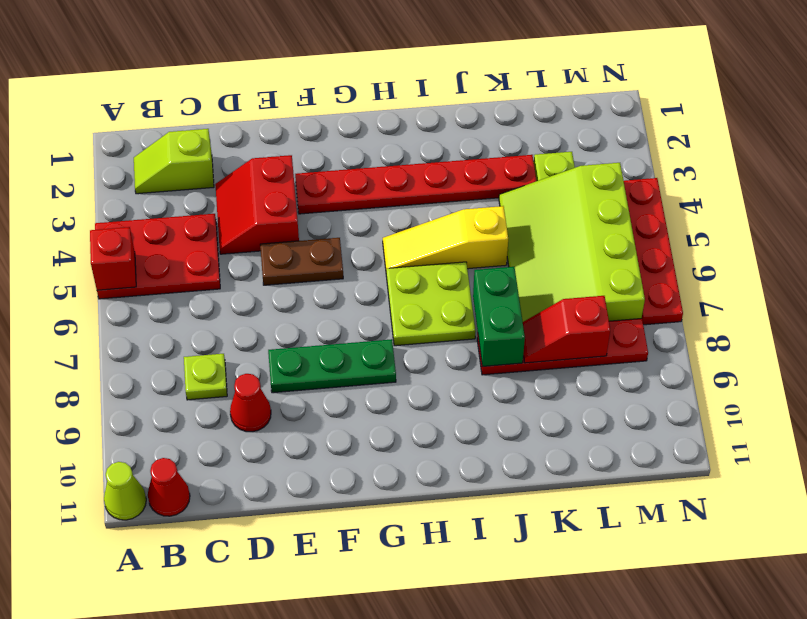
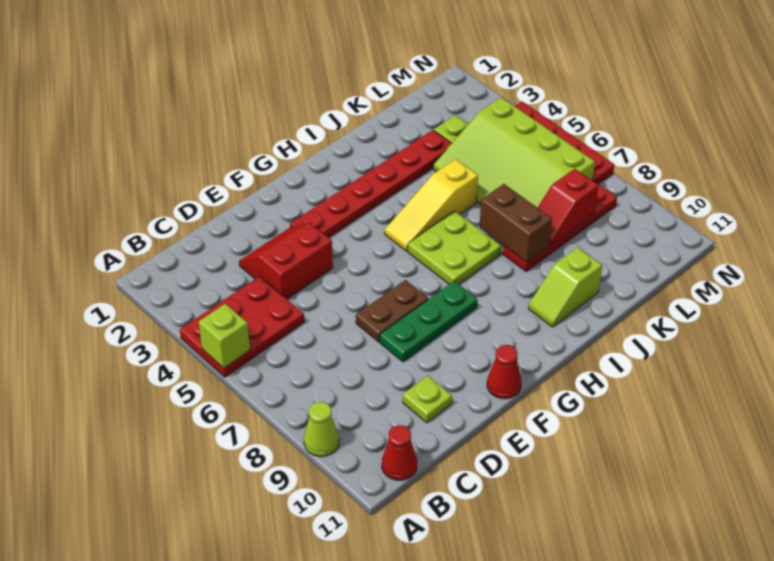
red 1x1 brick [90,227,136,290] -> lime 1x1 brick [199,304,250,368]
lime 1x1 cone [104,462,146,520] -> lime 1x1 cone moved to [304,402,339,457]
lime 1x2 slope [134,129,214,194] -> lime 1x2 slope moved to [528,247,602,327]
lime 1x1 plate [184,354,227,400] -> lime 1x1 plate moved to [403,376,452,423]
red 2x2 slope [215,155,299,254] -> red 2x2 slope turned to [239,223,333,299]
red 1x1 cone [230,374,271,432] -> red 1x1 cone moved to [487,345,521,399]
brown 1x2 plate [260,238,343,285] -> brown 1x2 plate moved to [356,280,428,342]
green 1x2 brick [473,267,525,367] -> brown 1x2 brick [480,184,552,262]

